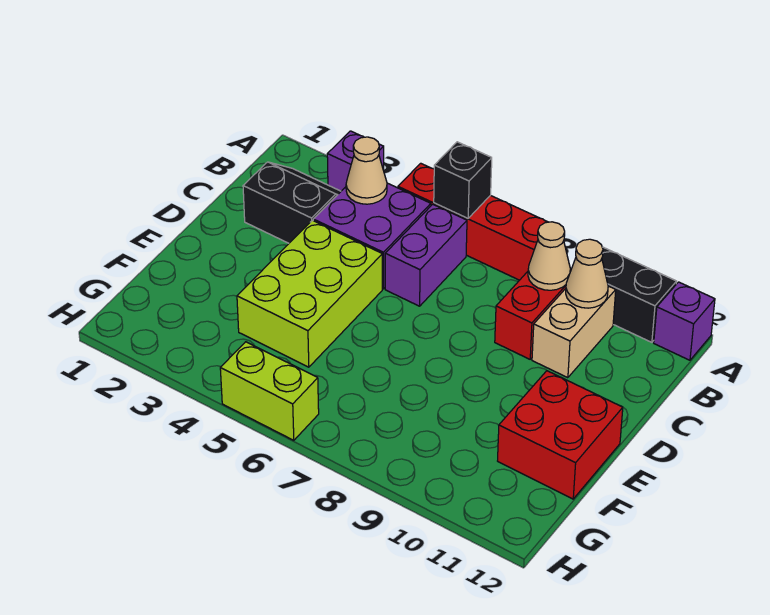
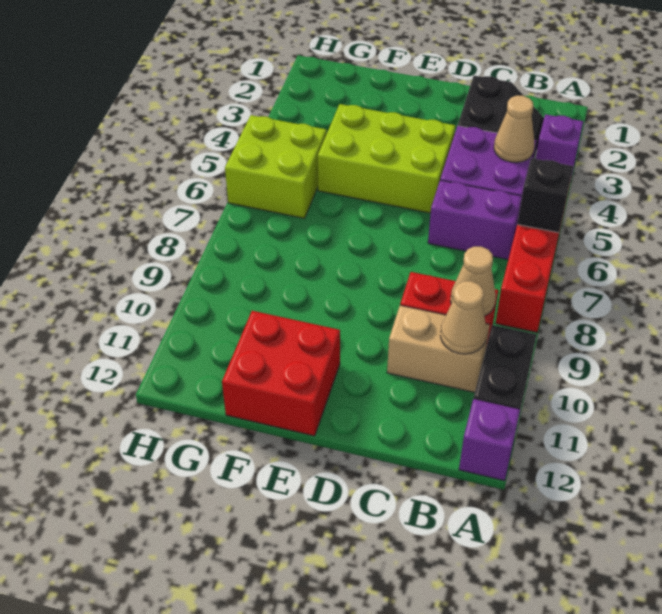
lime 1x2 brick [220,342,319,440] -> lime 2x2 brick [225,115,327,218]

